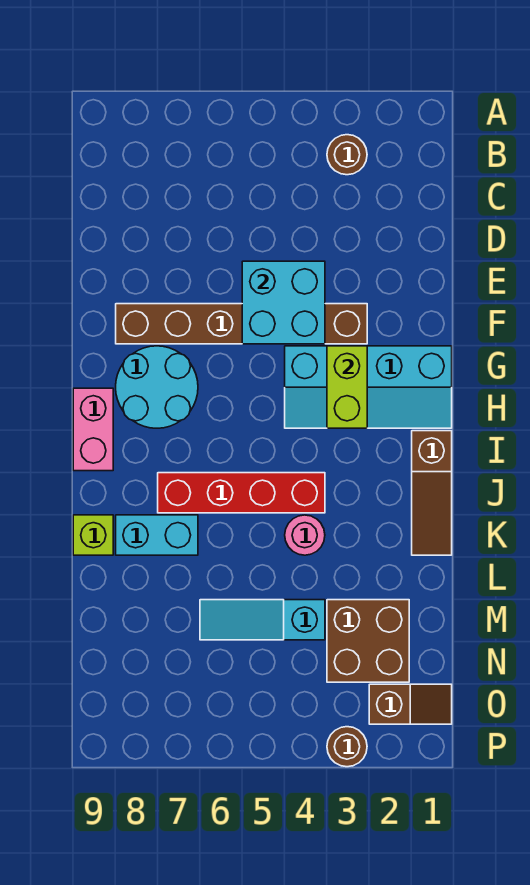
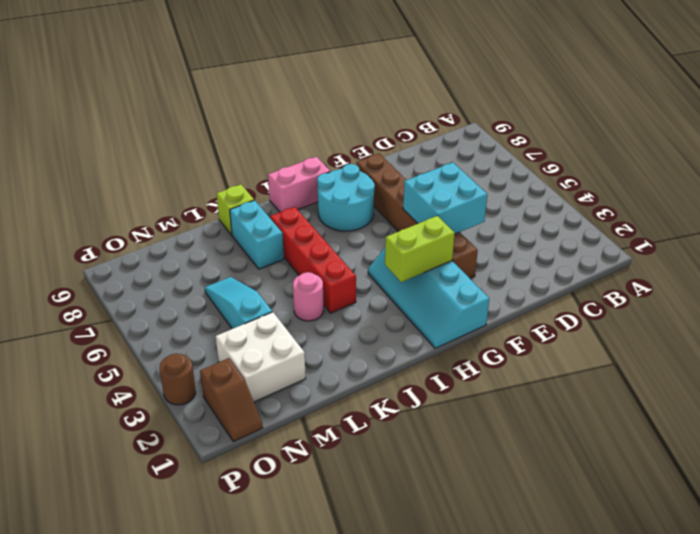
brown 1x1 round brick [327,135,367,175] -> none
brown 1x3 slope [412,431,452,555] -> none
brown 2x2 brick [327,600,409,682] -> white 2x2 brick [216,312,306,402]

